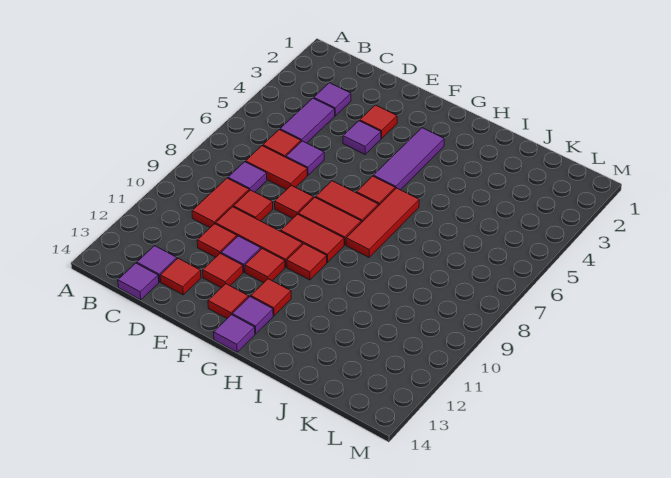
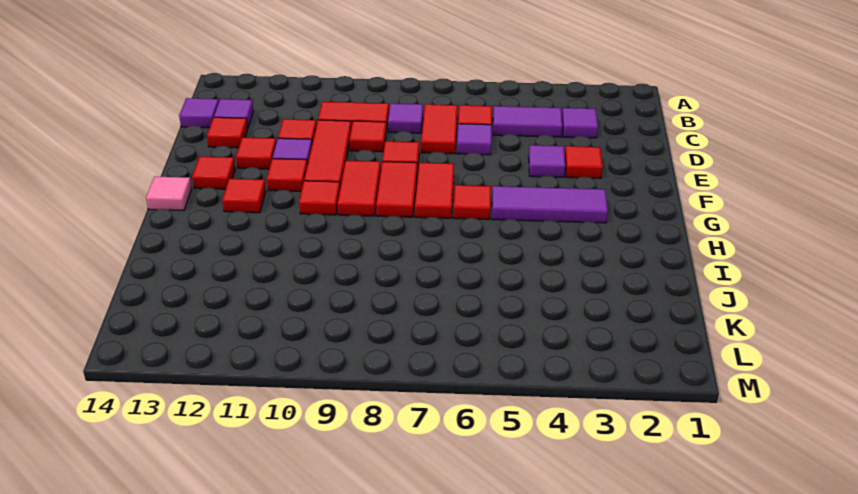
purple 1x1 tile [232,297,273,334] -> none
purple 1x1 tile [214,315,255,352] -> pink 1x1 tile [146,177,192,211]
red 1x3 tile [346,188,419,257] -> none

